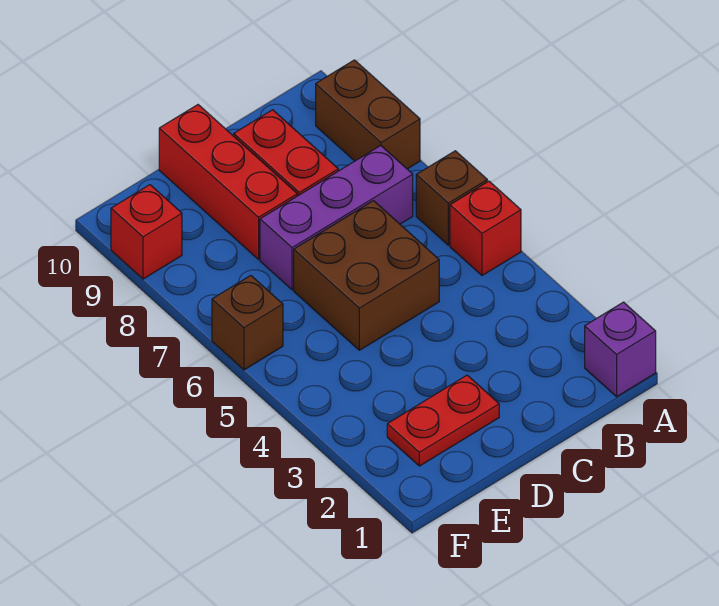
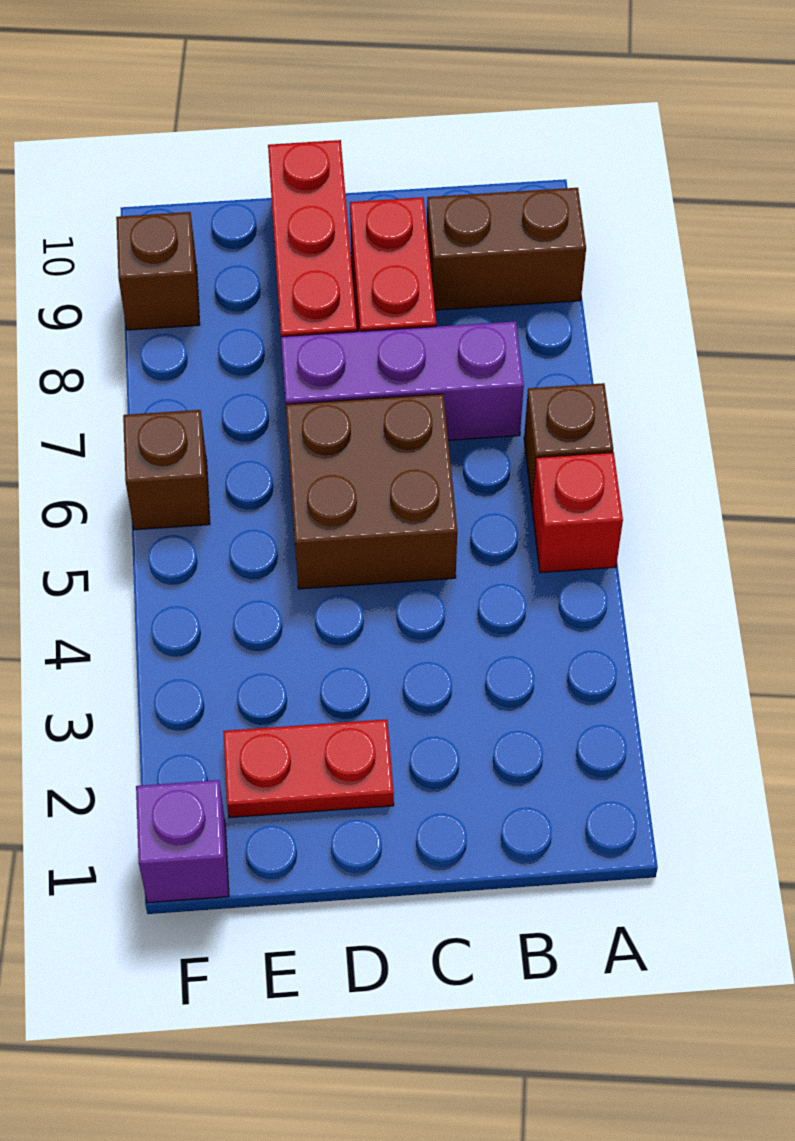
purple 1x1 brick [585,302,656,397] -> purple 1x1 brick moved to [136,780,229,903]
brown 1x2 brick [316,60,420,169] -> brown 1x2 brick turned to [427,188,586,310]
red 1x1 brick [111,185,182,279] -> brown 1x1 brick [116,212,200,330]

